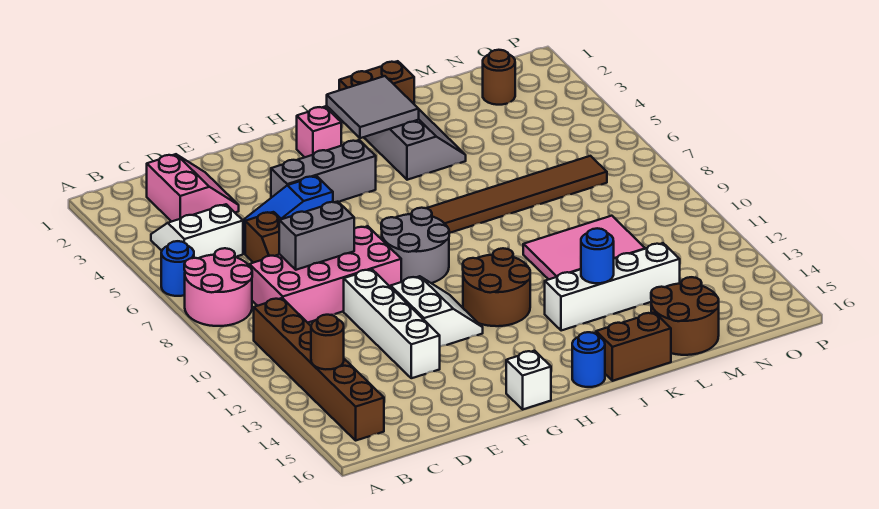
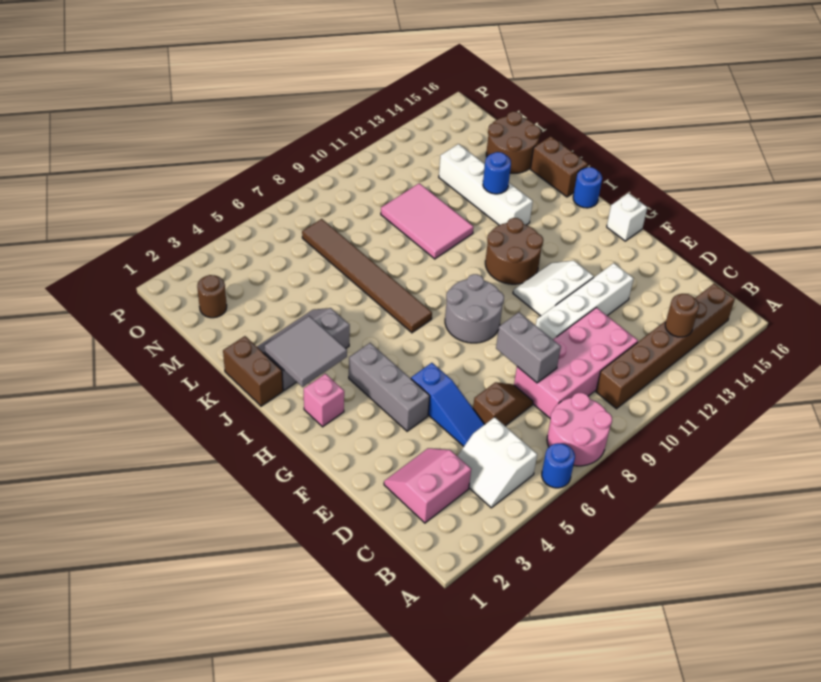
pink 2x4 brick [249,226,401,323] -> pink 2x4 brick turned to [514,308,638,418]

